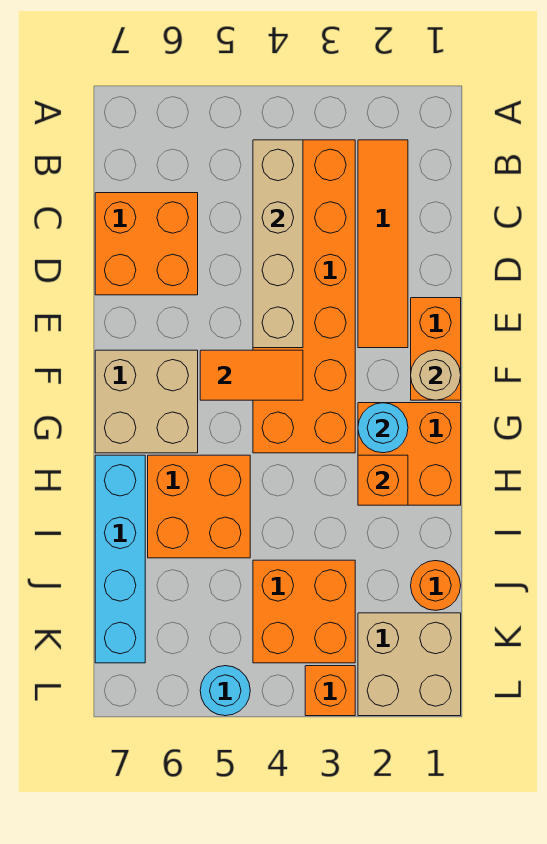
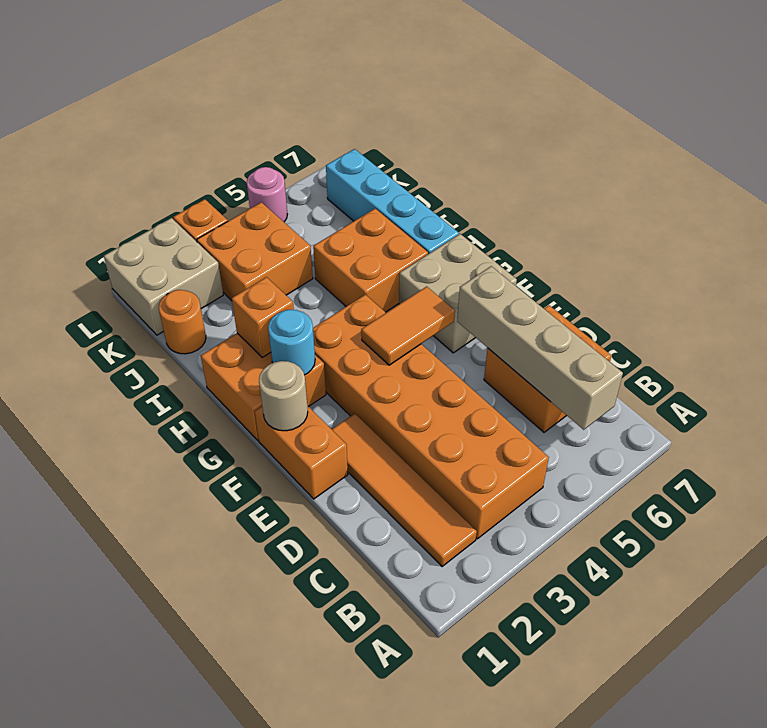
tan 1x4 brick [253,140,303,348] -> tan 1x4 brick moved to [457,266,623,430]
cyan 1x1 round brick [200,666,250,716] -> pink 1x1 round brick [247,167,287,222]

